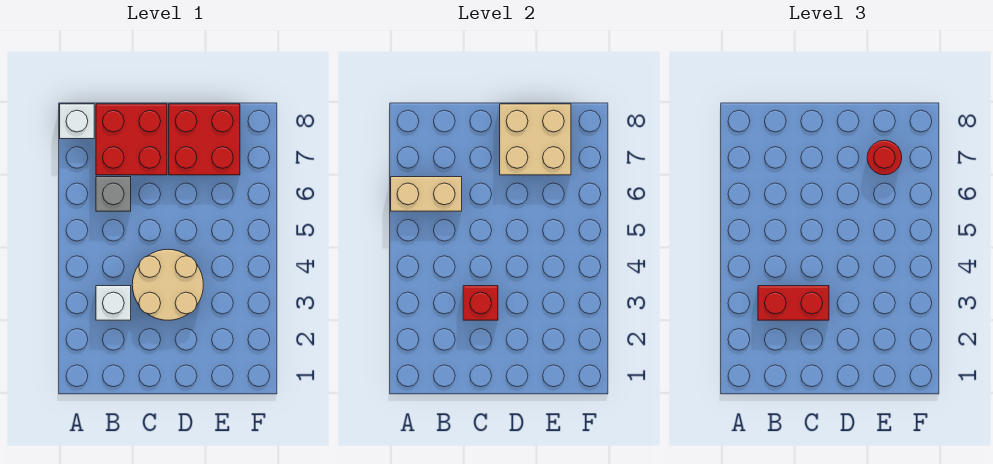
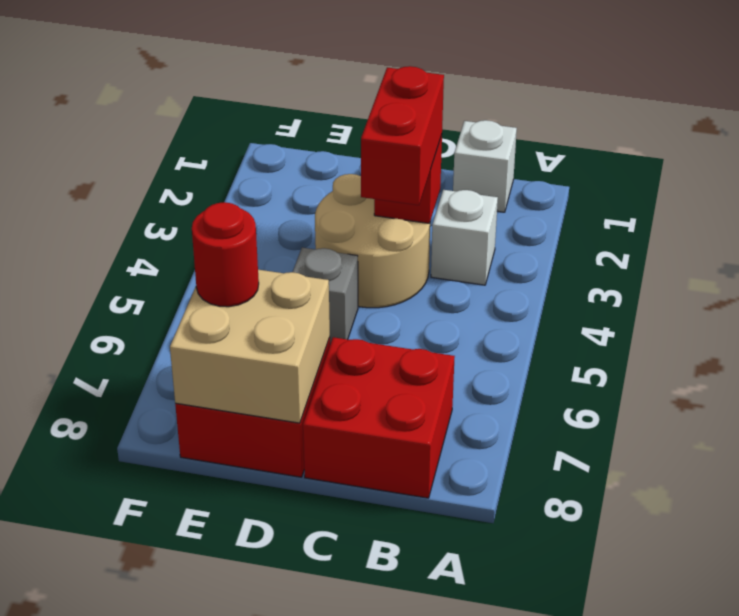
tan 1x2 brick [391,177,462,211] -> none
white 1x1 brick [60,104,94,139] -> white 1x1 brick moved to [453,120,517,212]
red 1x2 brick [758,286,829,320] -> red 1x2 brick turned to [361,66,444,205]
grey 1x1 brick [96,177,131,211] -> grey 1x1 brick moved to [293,248,358,344]

